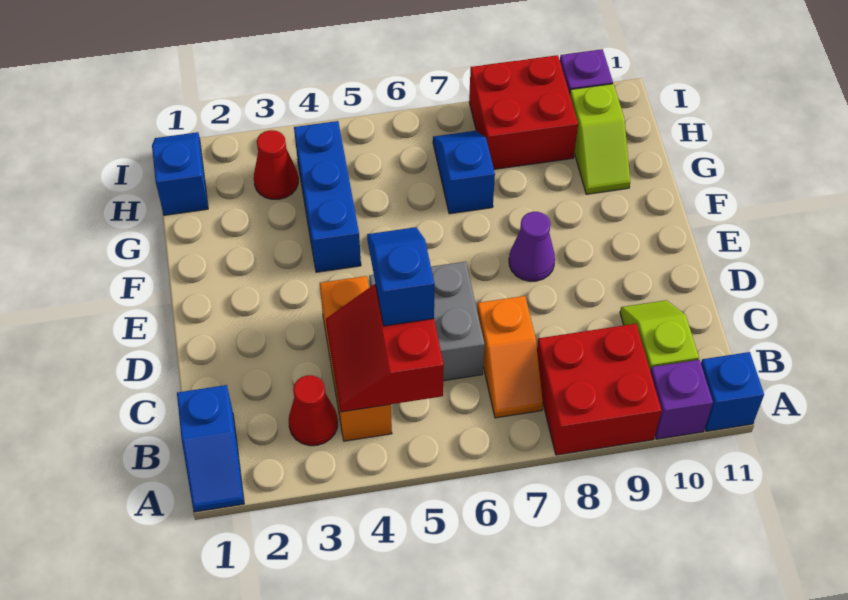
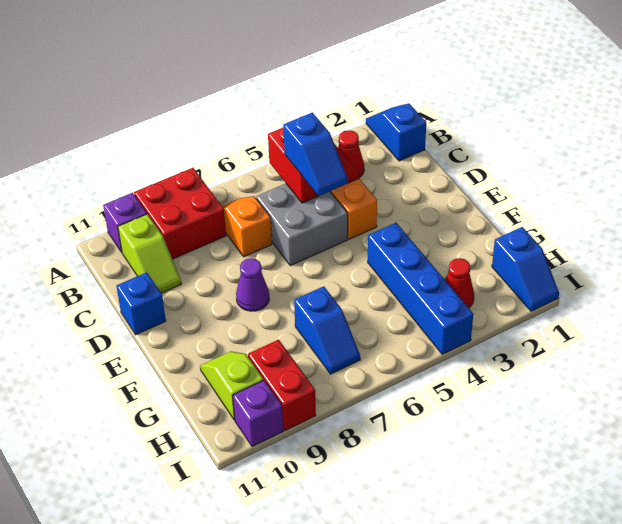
blue 1x1 brick [701,352,764,431] -> blue 1x1 brick moved to [116,272,166,335]
blue 1x3 brick [294,121,361,272] -> blue 1x4 brick [368,223,473,354]
red 2x2 brick [469,55,578,169] -> red 1x2 brick [248,340,316,431]

